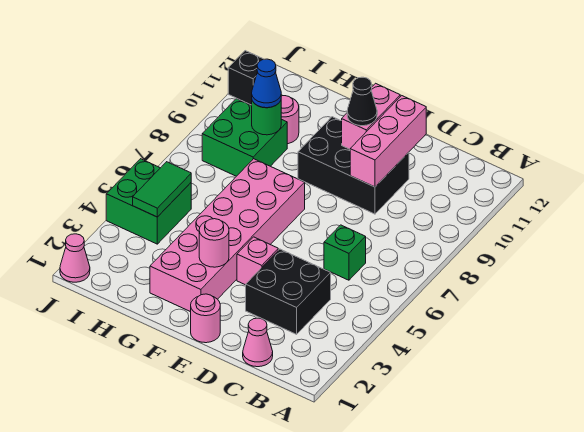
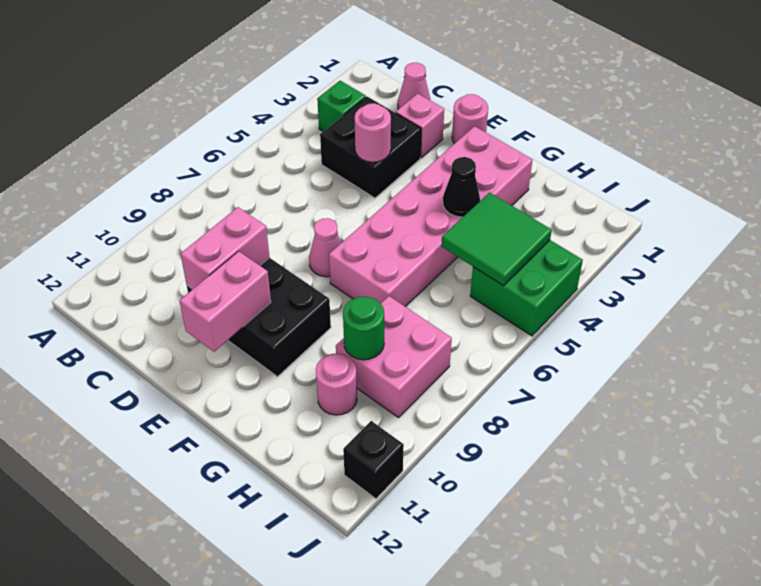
green 1x1 brick [324,225,366,280] -> green 1x1 brick moved to [317,81,366,131]
pink 1x3 brick [350,96,426,187] -> pink 1x2 brick [181,207,269,289]
pink 1x1 brick [237,237,278,285] -> pink 1x1 brick moved to [396,94,444,158]
black 1x1 cone [347,77,377,126] -> black 1x1 cone moved to [443,157,480,217]
pink 1x1 round brick [199,219,229,267] -> pink 1x1 round brick moved to [354,103,391,162]
green 2x2 brick [202,99,287,176] -> pink 2x2 brick [336,296,452,418]
blue 1x1 cone [252,59,281,108] -> none
green 1x2 tile [133,162,191,217] -> green 2x2 tile [441,193,552,286]
pink 1x1 cone [60,234,90,282] -> pink 1x1 cone moved to [309,218,341,277]

